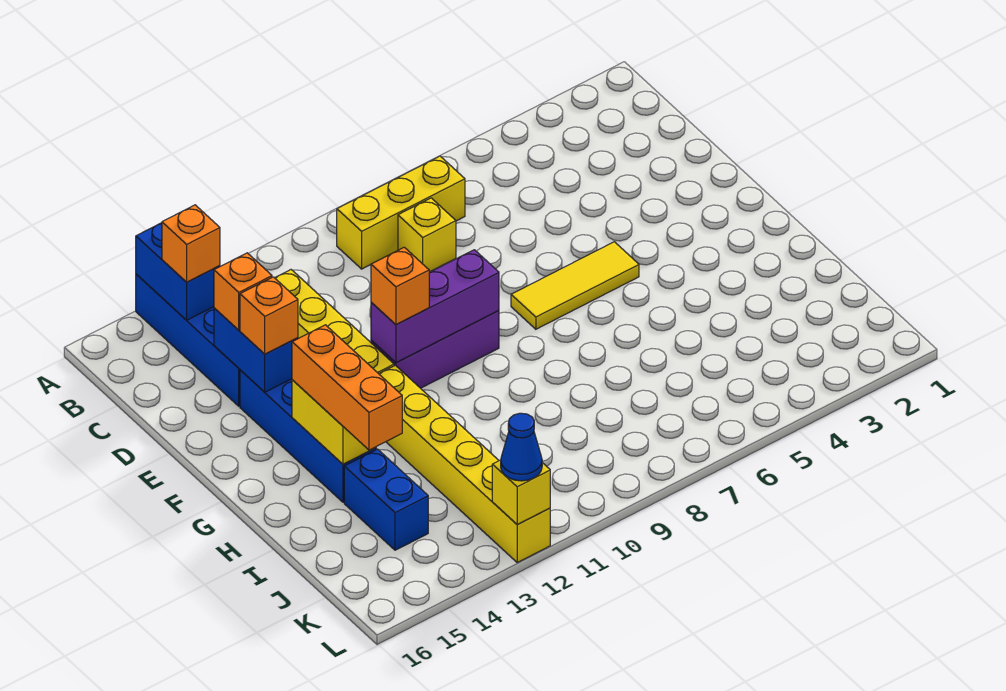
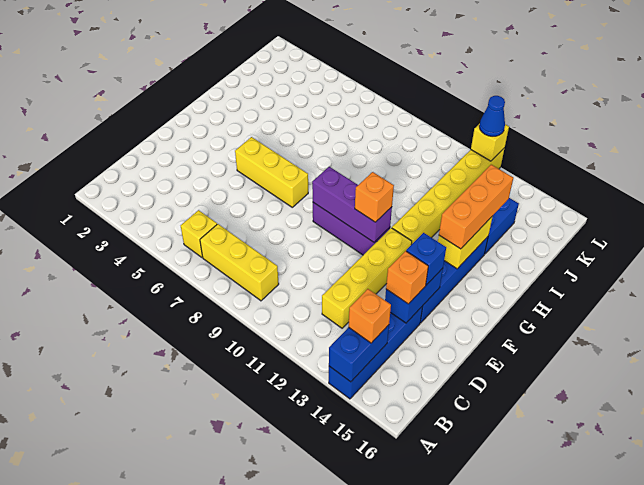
yellow 1x1 brick [398,198,456,272] -> yellow 1x1 brick moved to [181,210,217,257]
orange 1x1 brick [240,277,298,354] -> blue 1x1 brick [406,233,446,285]
yellow 1x3 tile [511,242,639,329] -> yellow 1x3 brick [235,137,308,207]

